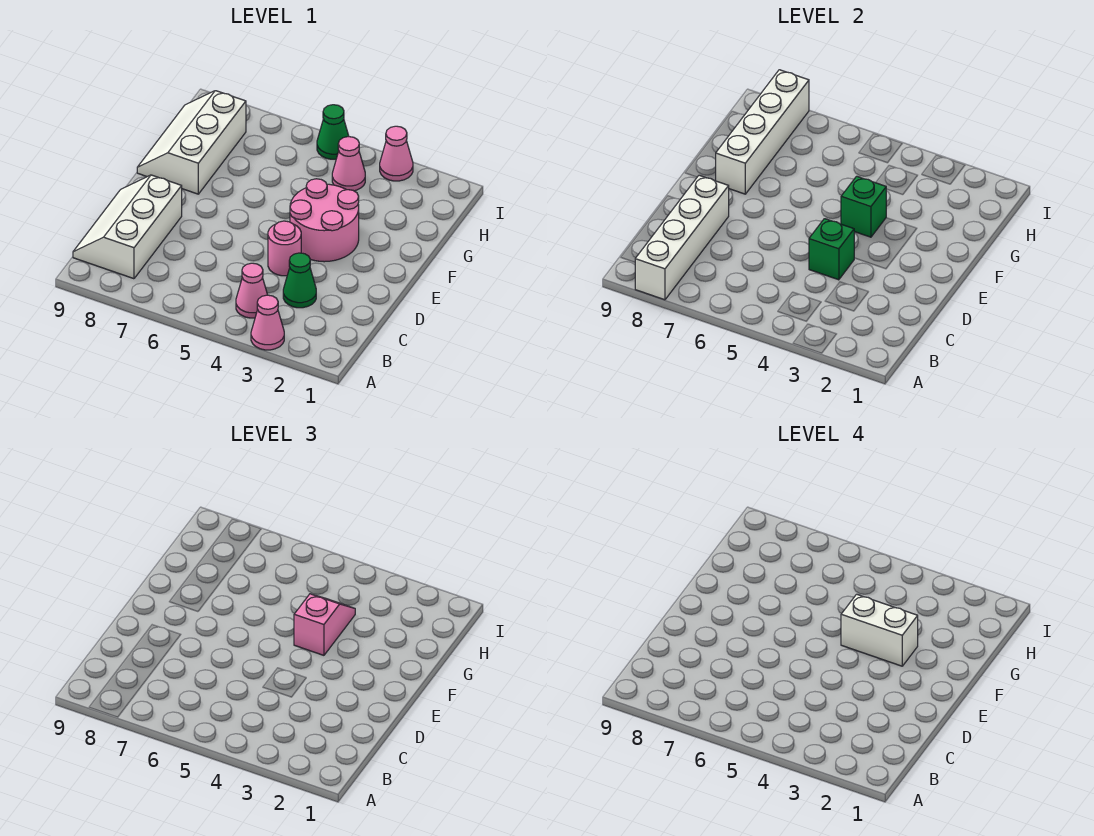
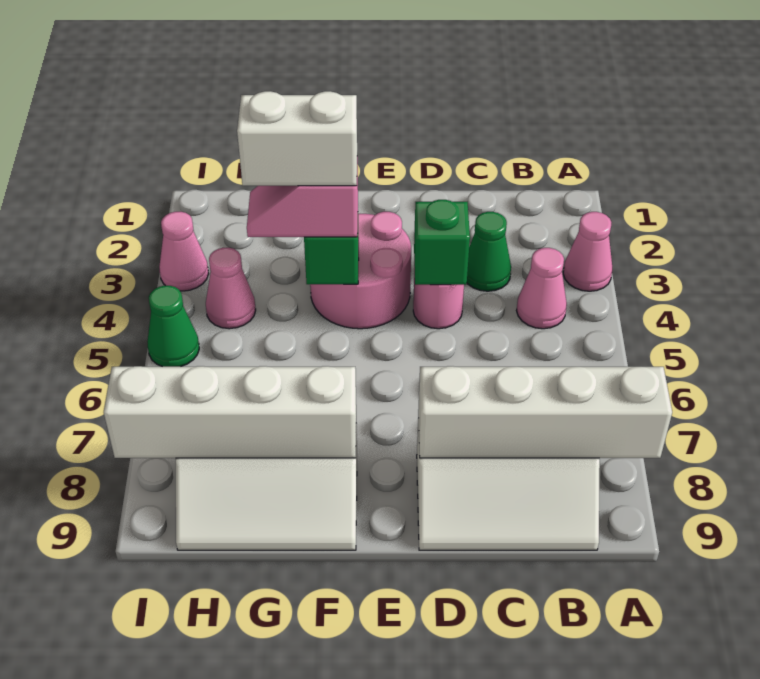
white 1x2 brick [841,594,918,666] -> white 1x2 brick turned to [237,91,357,186]

